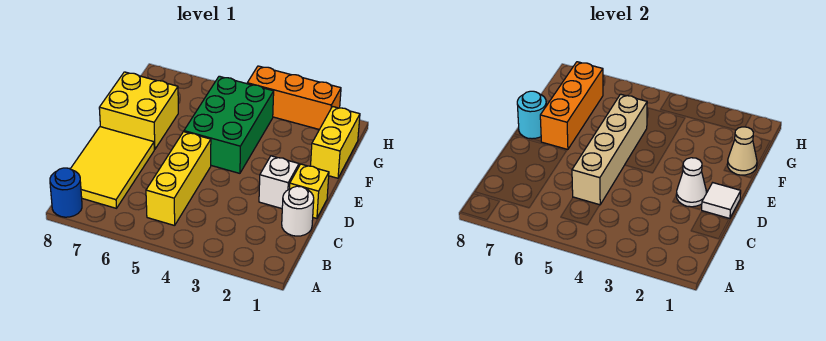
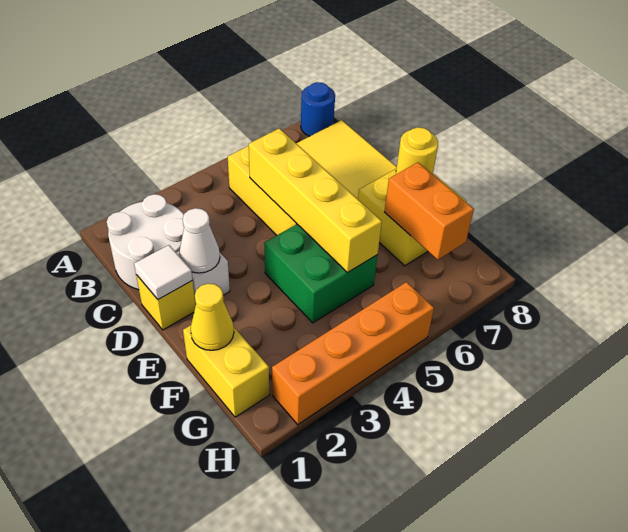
white 1x1 round brick [282,186,314,236] -> white 2x2 round brick [107,194,184,290]
tan 1x4 brick [572,94,647,205] -> yellow 1x4 brick [249,128,382,273]
green 2x3 brick [184,76,274,173] -> green 2x2 brick [264,224,378,323]
orange 1x3 brick [540,62,603,150] -> orange 1x2 brick [385,162,474,260]
cyan 1x1 round brick [517,91,546,139] -> yellow 1x1 round brick [396,127,438,174]
tan 1x1 cone [727,127,757,175] -> yellow 1x1 cone [191,284,234,350]
orange 1x3 brick [247,66,341,130] -> orange 1x4 brick [272,282,434,425]

